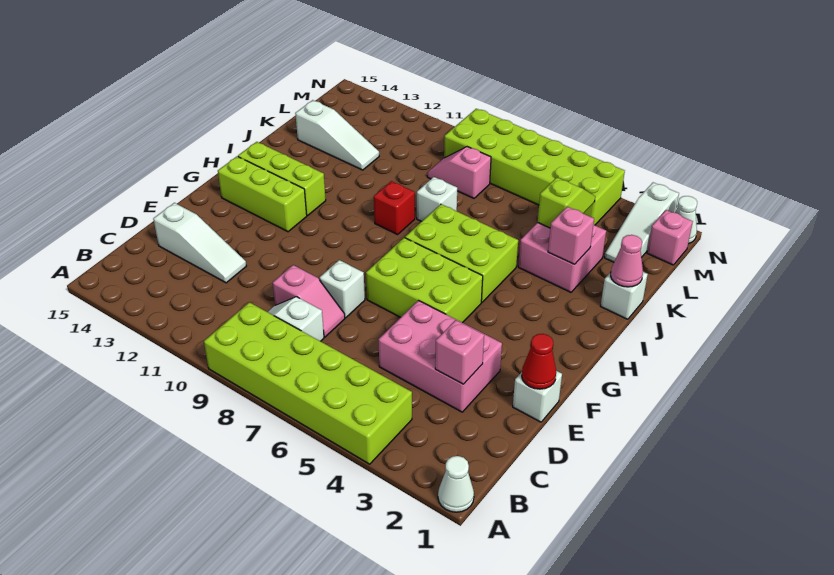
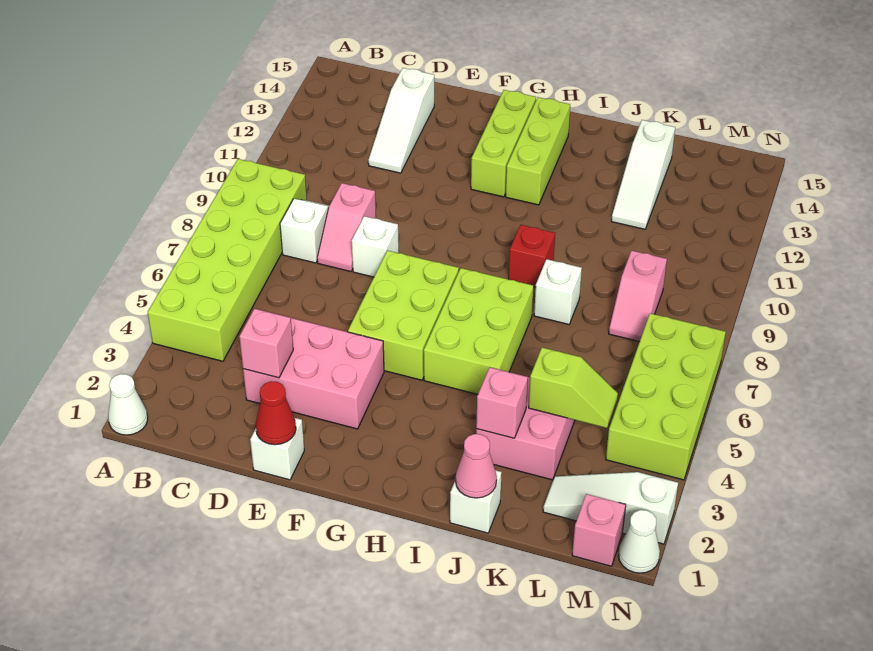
pink 2x3 brick [378,301,502,412] -> pink 2x3 brick turned to [243,318,384,429]
pink 1x2 slope [427,147,491,198] -> pink 1x2 slope turned to [609,251,667,342]
lime 2x6 brick [444,109,625,225] -> lime 2x4 brick [606,313,726,480]

